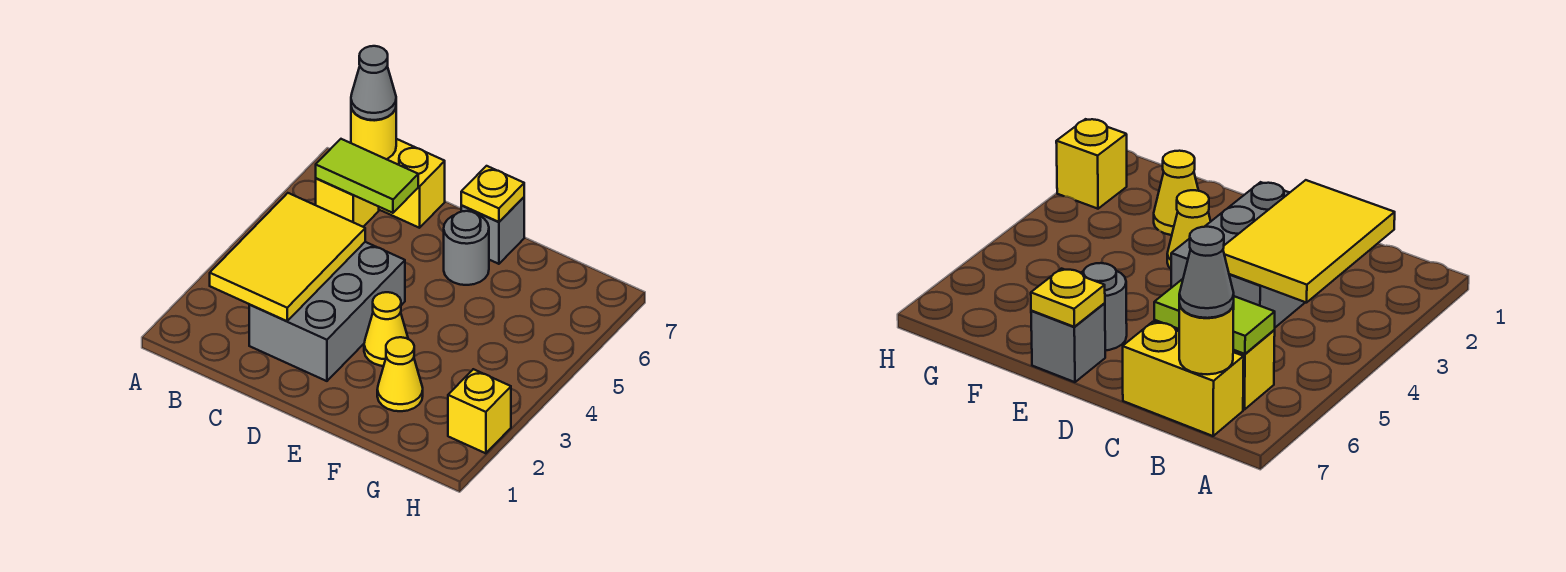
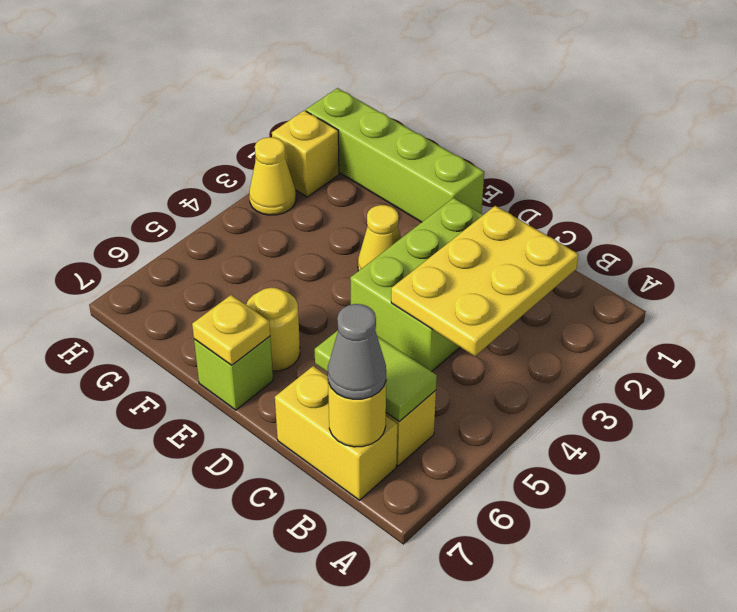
yellow 2x3 tile [210,193,365,321] -> yellow 2x3 plate [391,206,578,356]
grey 2x3 brick [249,242,405,381] -> lime 2x3 brick [350,198,483,372]
none -> lime 1x4 brick [306,88,484,222]
grey 1x1 round brick [444,211,489,285] -> yellow 1x1 round brick [246,288,300,371]
grey 1x1 brick [461,197,524,264] -> lime 1x1 brick [194,336,273,410]
yellow 1x1 cone [377,337,423,411] -> yellow 1x1 cone moved to [249,137,296,215]

